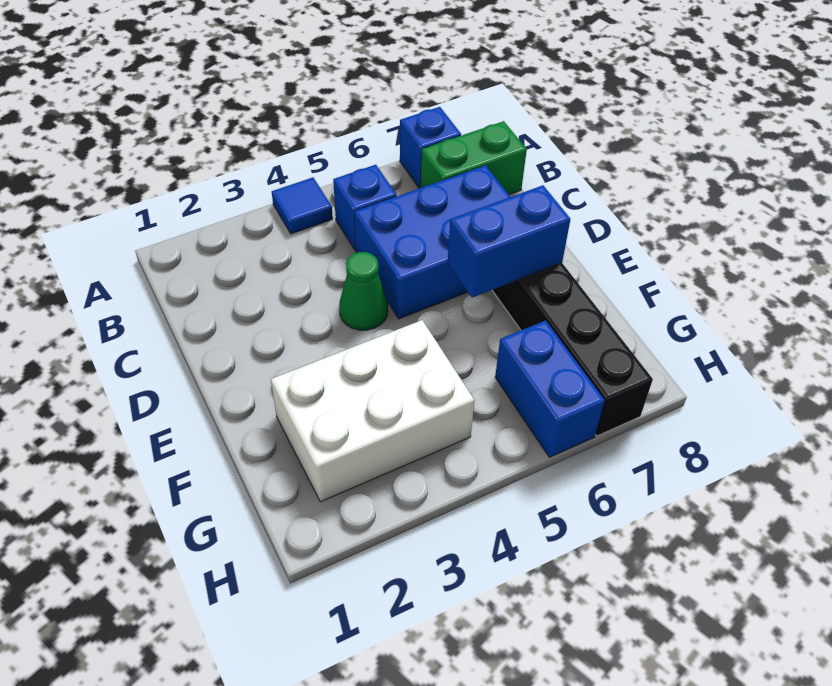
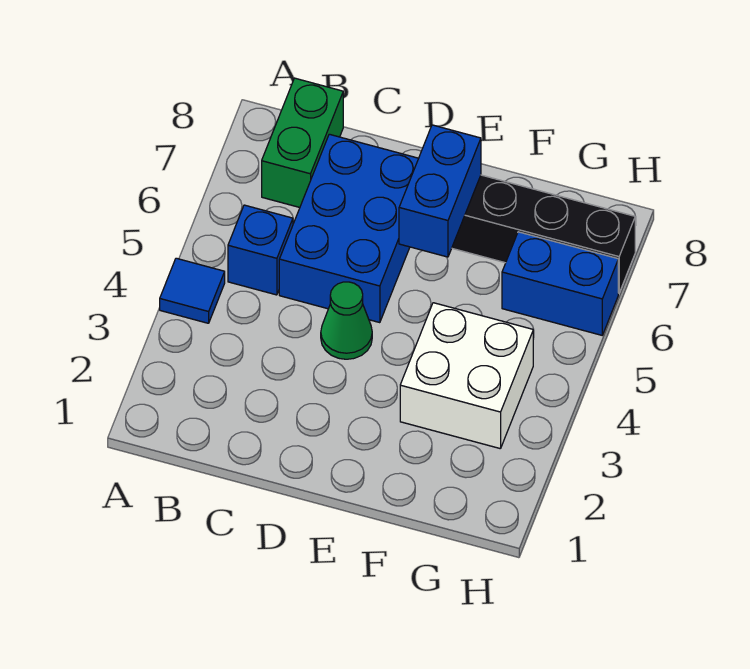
blue 1x1 brick [400,107,461,188] -> none
white 2x3 brick [271,320,475,502] -> white 2x2 brick [400,303,533,449]

